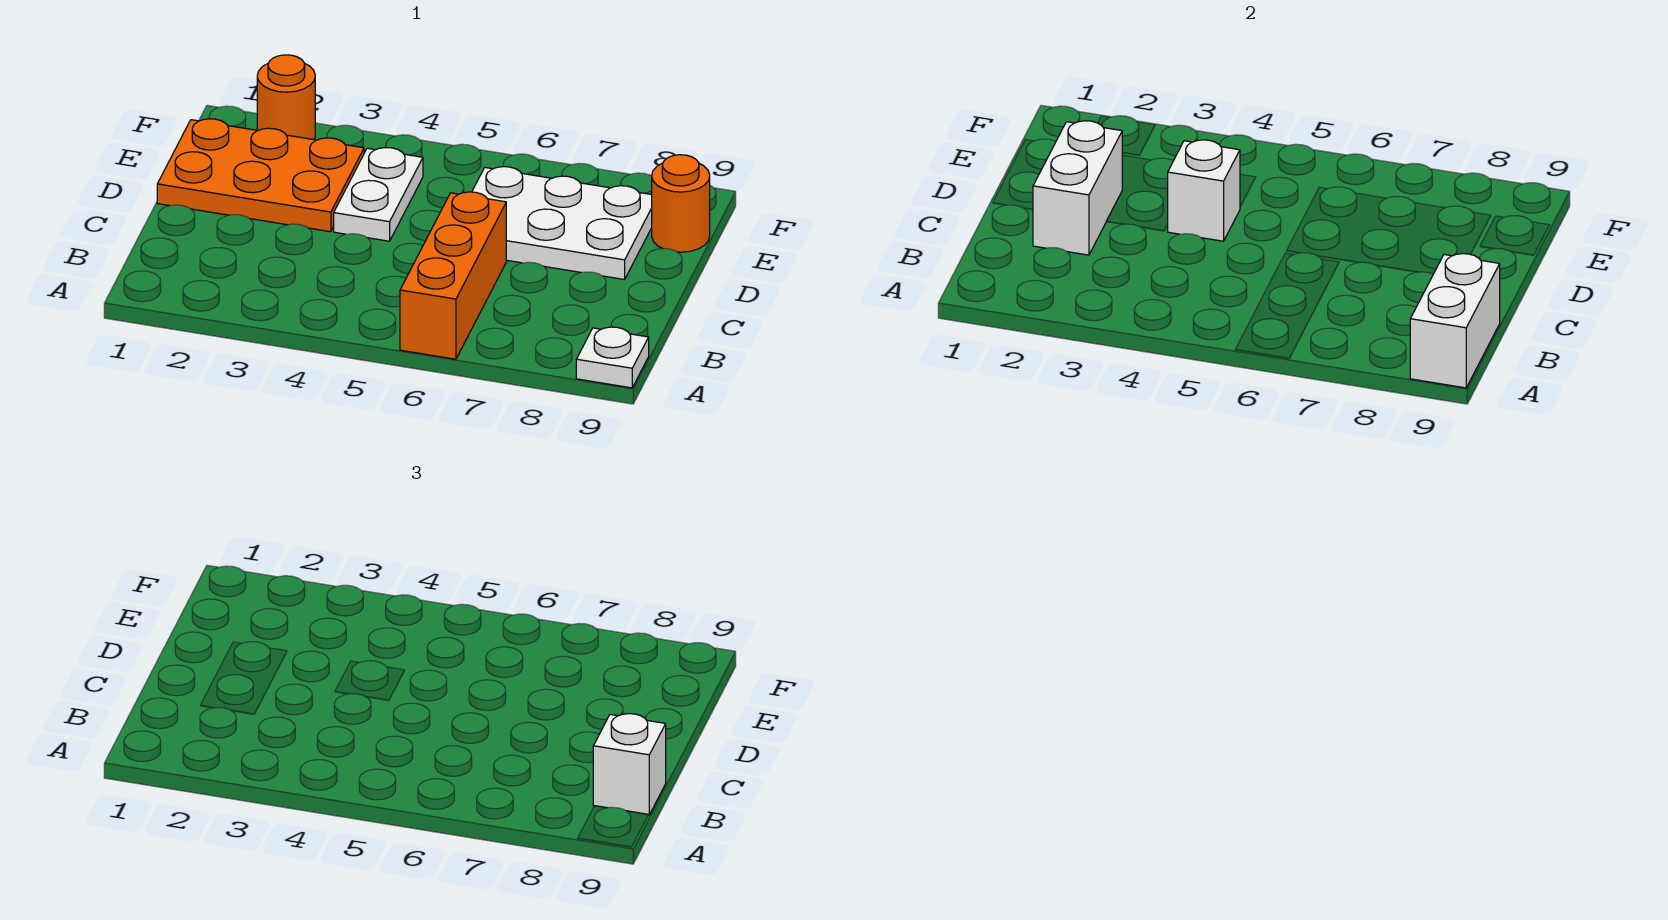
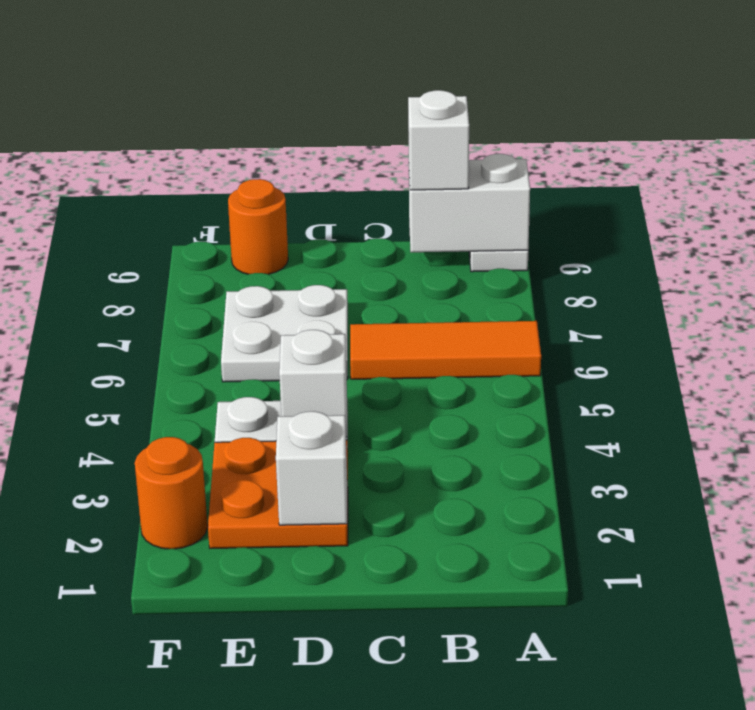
orange 1x3 brick [400,192,506,359] -> orange 1x3 tile [350,321,541,379]
white 1x2 brick [1033,121,1122,255] -> white 1x1 brick [276,411,347,525]
orange 2x3 plate [157,119,364,232] -> orange 2x2 plate [208,438,348,548]
white 2x3 plate [472,166,652,279] -> white 2x2 plate [221,285,348,382]

